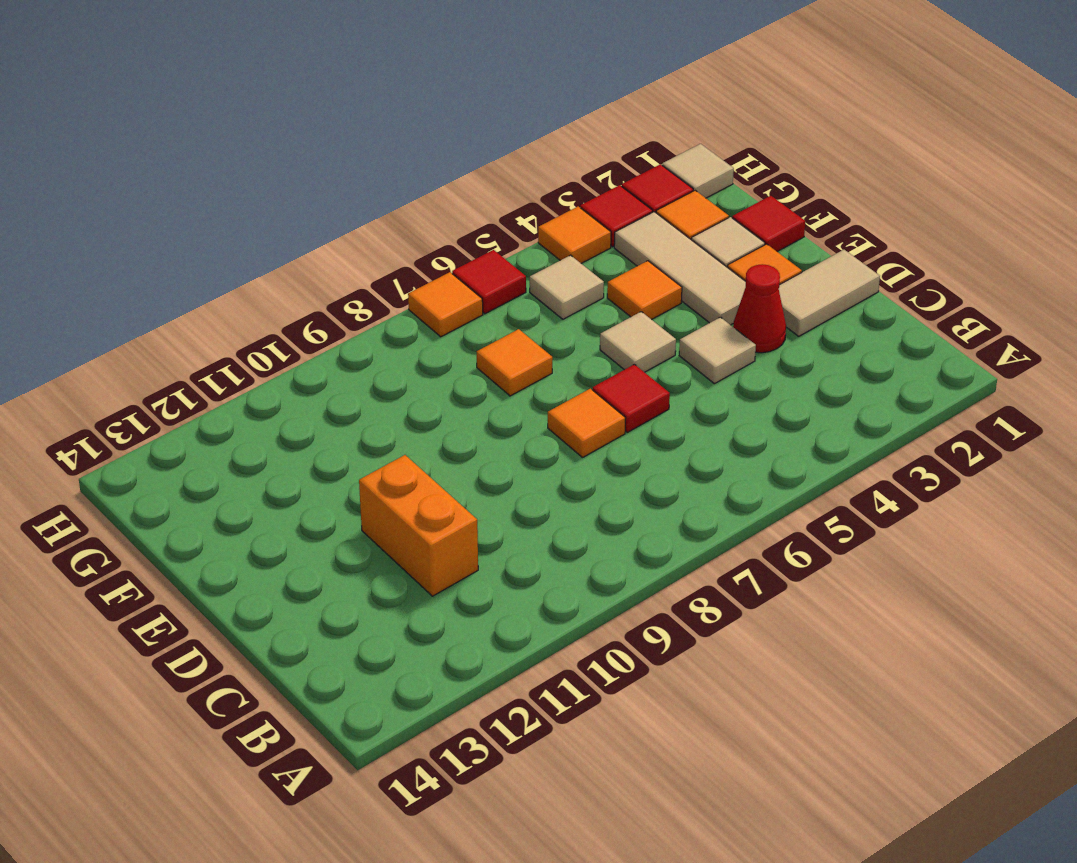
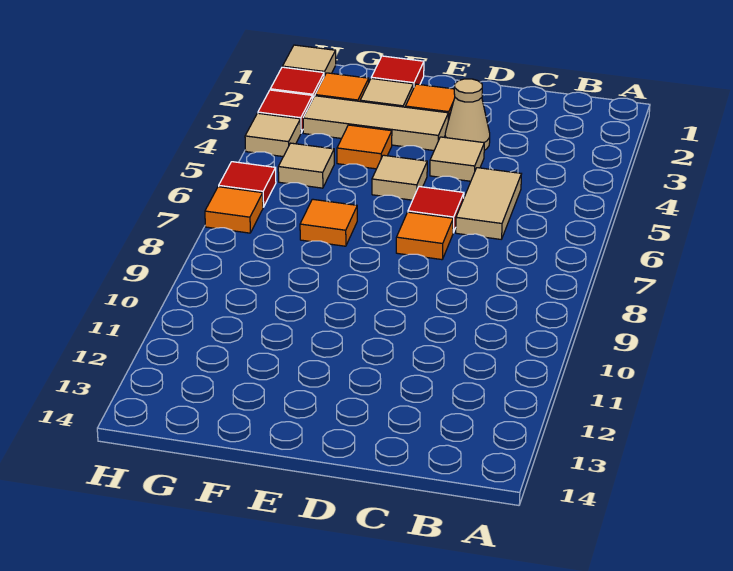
orange 1x2 brick [359,455,478,596] -> none
tan 1x2 tile [779,250,880,336] -> tan 1x2 tile moved to [456,168,521,239]
red 1x1 cone [733,264,786,353] -> tan 1x1 cone [445,79,490,150]
orange 1x1 tile [538,206,611,263] -> tan 1x1 tile [245,113,301,157]

